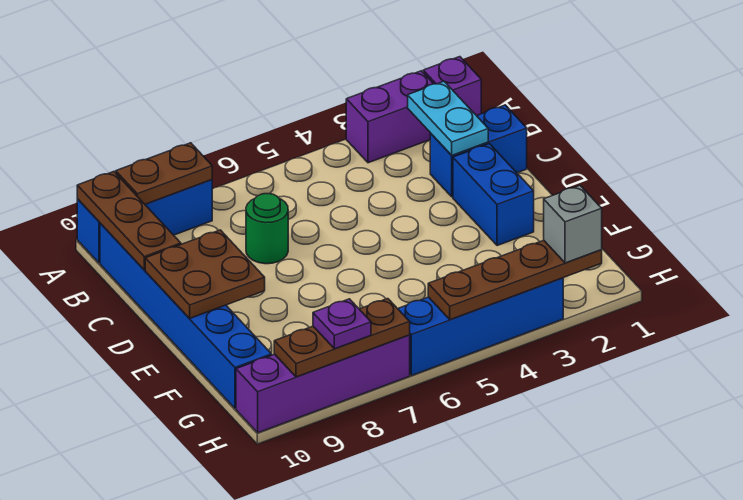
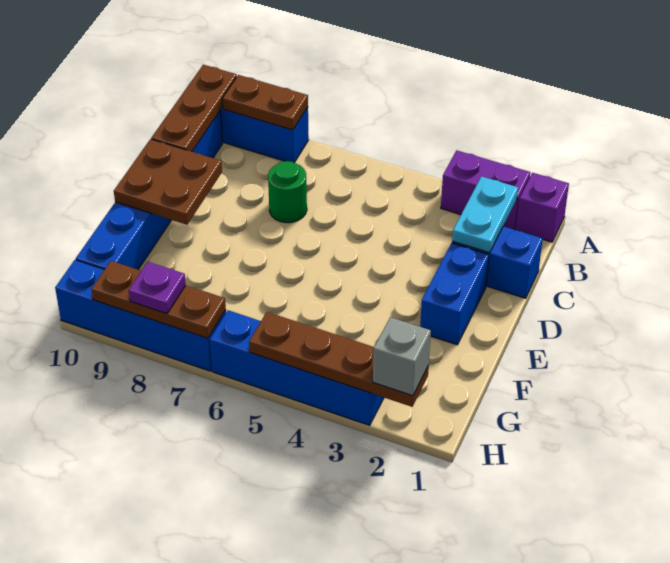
purple 1x4 brick [236,335,410,433] -> blue 1x4 brick [55,260,226,371]

